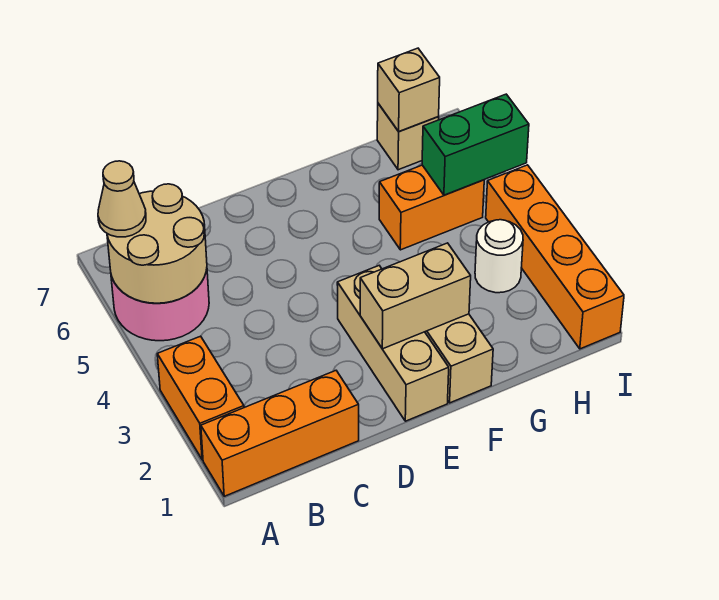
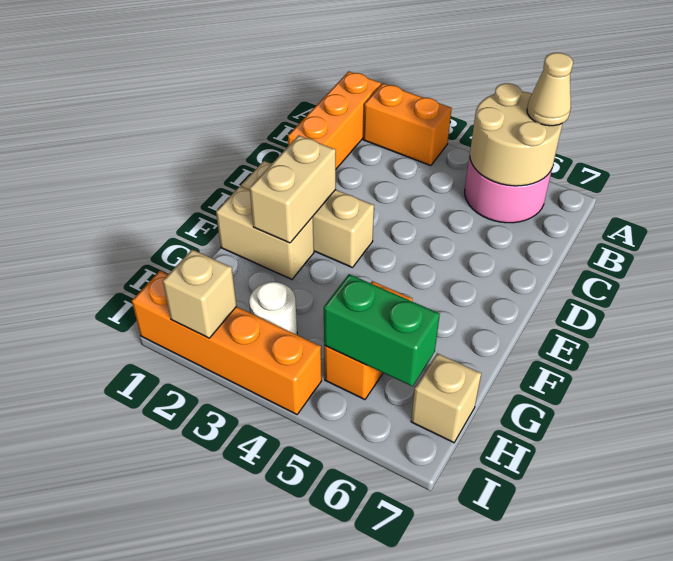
green 1x2 brick [422,94,529,195] -> green 1x2 brick turned to [324,274,440,386]
tan 1x1 brick [378,48,440,132] -> tan 1x1 brick moved to [163,250,237,338]

